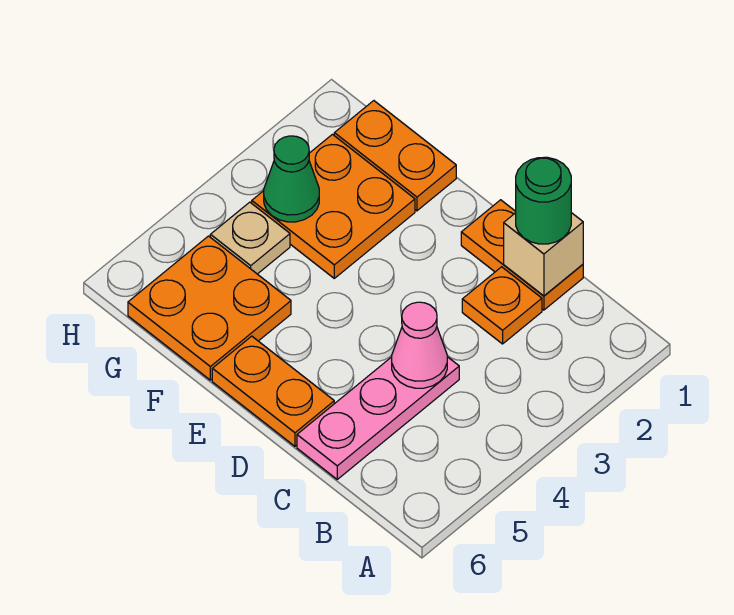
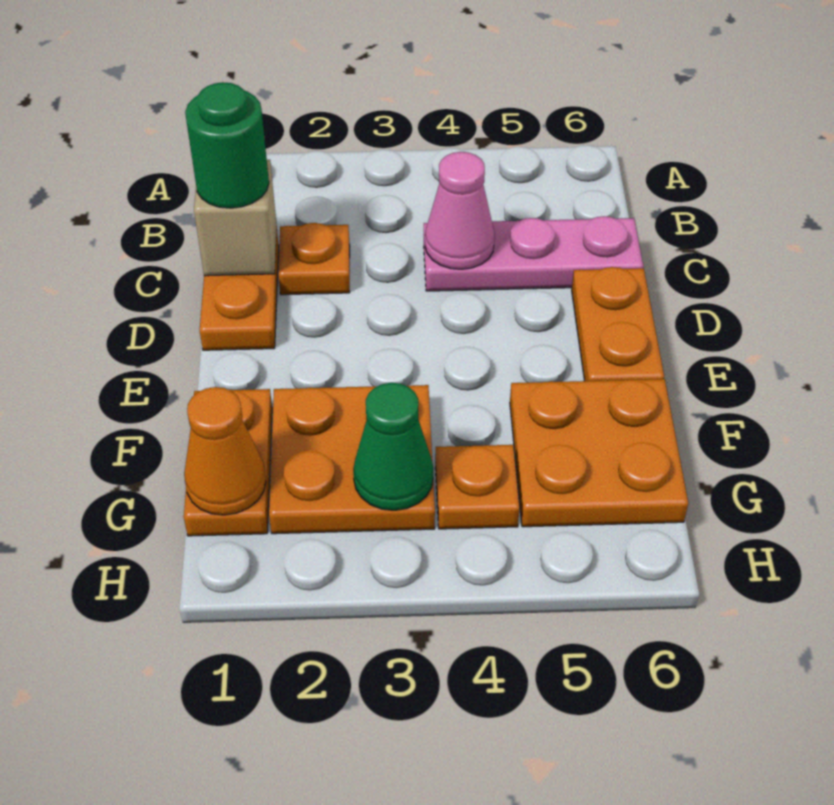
none -> orange 1x1 cone [184,387,266,515]
tan 1x1 plate [210,202,290,274] -> orange 1x1 plate [435,445,520,529]

